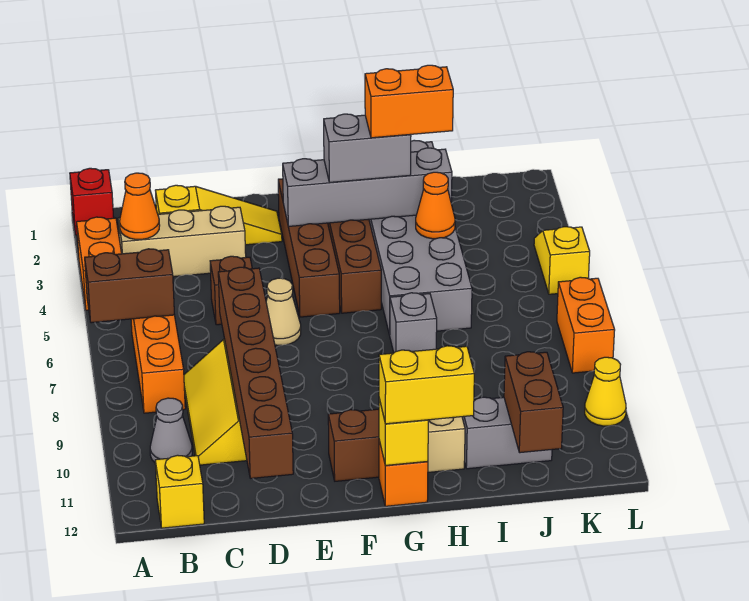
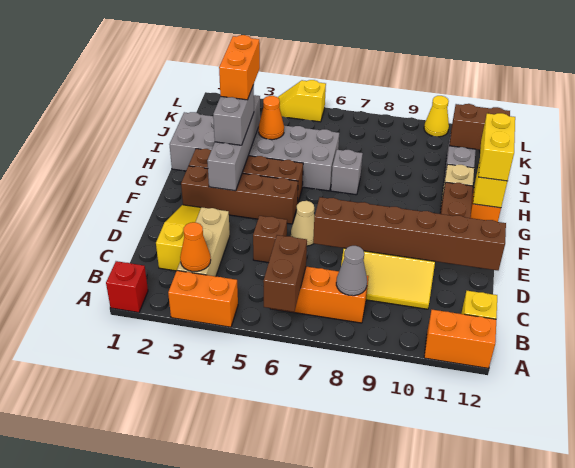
grey 1x1 cone [150,398,192,462] -> grey 1x1 cone moved to [336,246,367,296]
orange 1x2 brick [557,277,615,373] -> orange 1x2 brick moved to [424,310,496,368]

